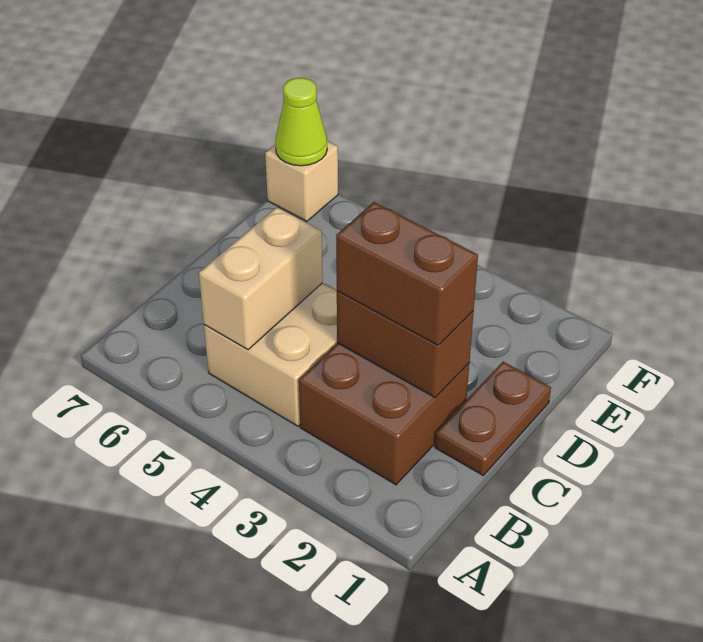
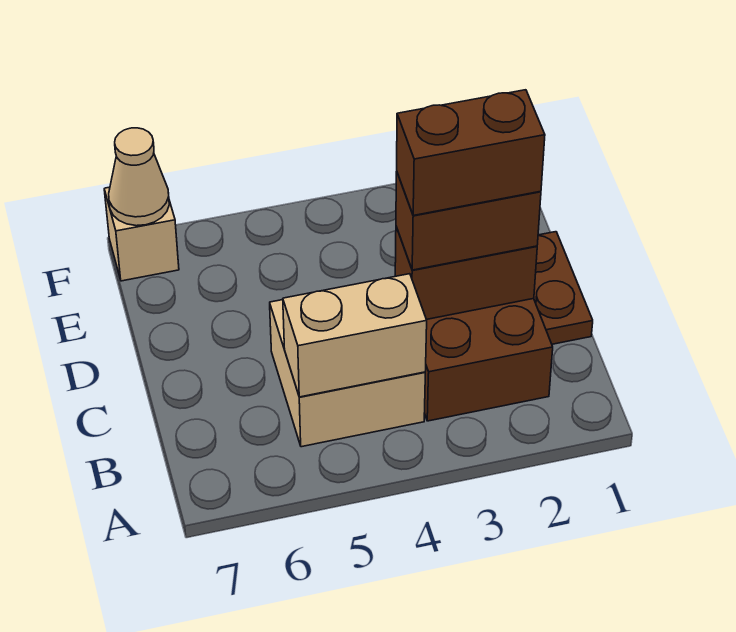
tan 1x2 brick [199,207,323,350] -> tan 1x2 brick turned to [283,274,427,397]
none -> brown 1x2 brick [397,90,545,215]
lime 1x1 cone [275,78,327,166] -> tan 1x1 cone [109,128,169,226]

